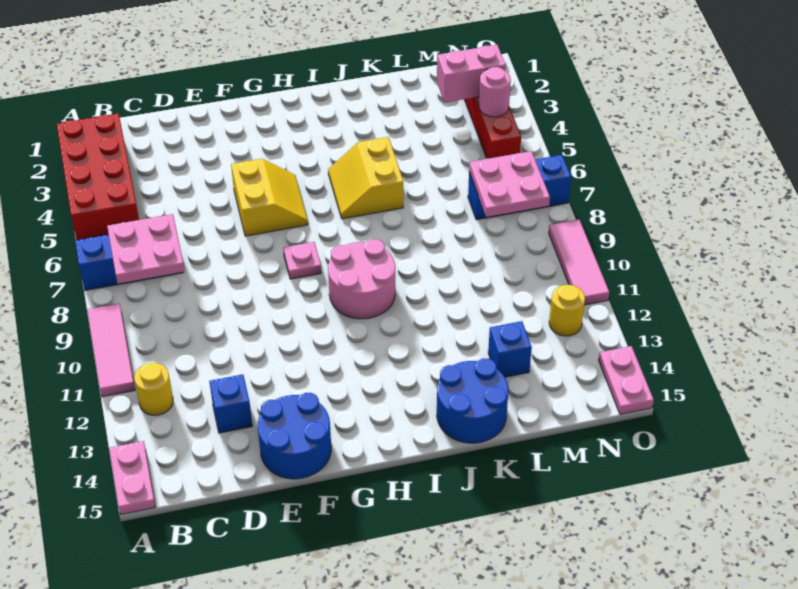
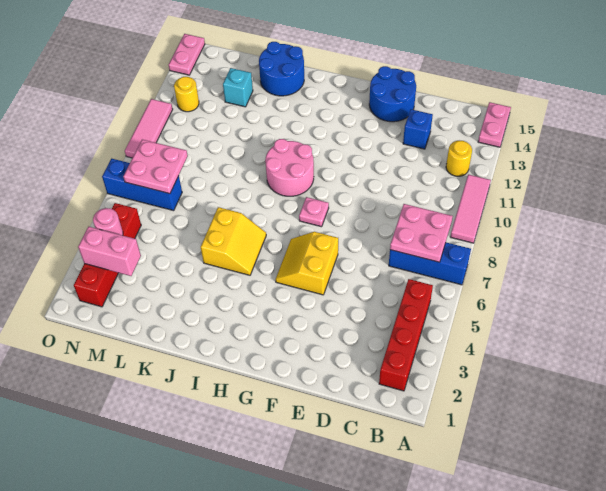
red 2x4 brick [57,113,139,240] -> red 1x4 brick [379,279,433,391]
blue 1x1 brick [488,321,532,377] -> cyan 1x1 brick [223,68,253,107]

